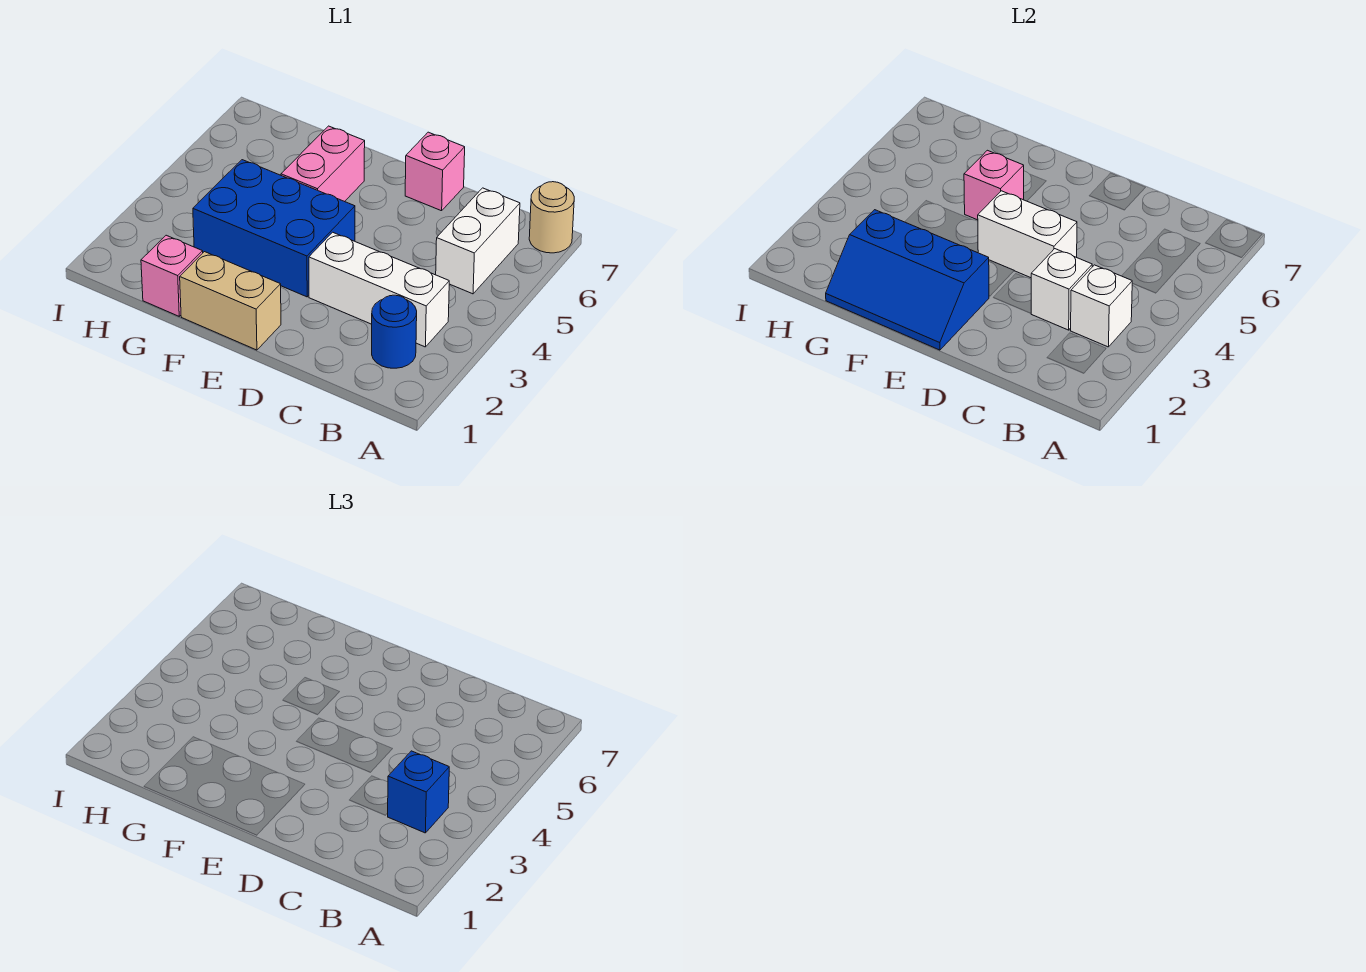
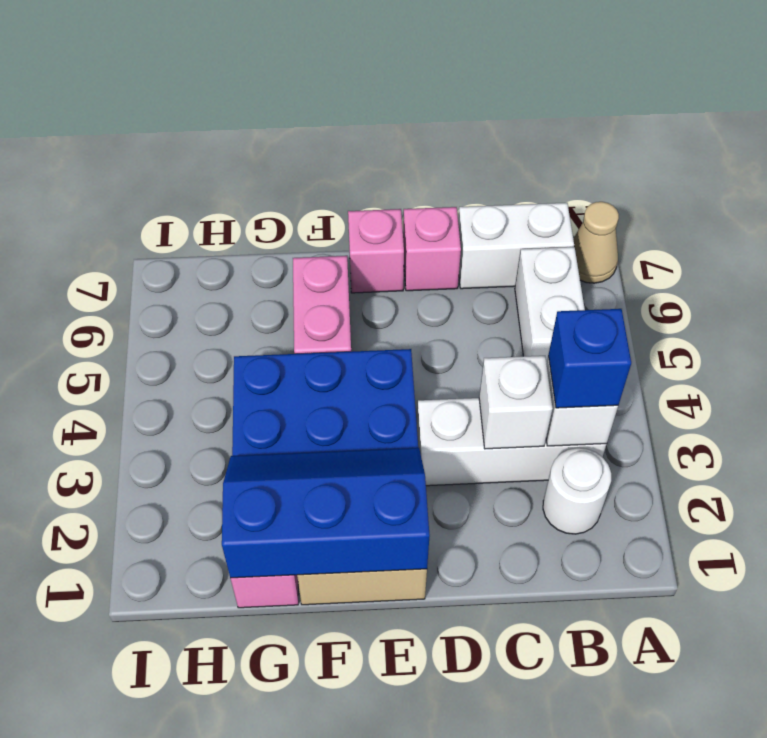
tan 1x1 round brick [529,182,574,253] -> tan 1x1 cone [573,202,619,283]
blue 1x1 round brick [372,295,417,368] -> white 1x1 round brick [543,448,611,534]
white 1x2 brick [978,191,1077,278] -> white 1x2 brick moved to [458,203,574,289]
blue 2x3 slope [826,210,989,350] -> blue 2x3 slope turned to [222,448,430,578]
pink 1x1 brick [964,150,1024,220] -> pink 1x1 brick moved to [348,209,404,293]

